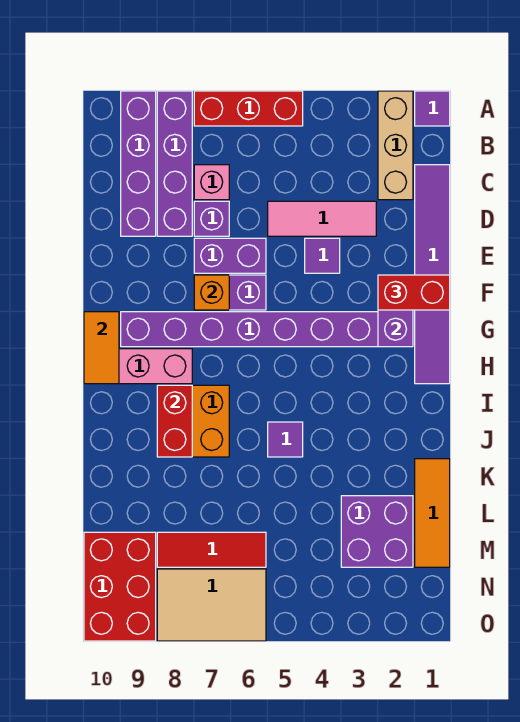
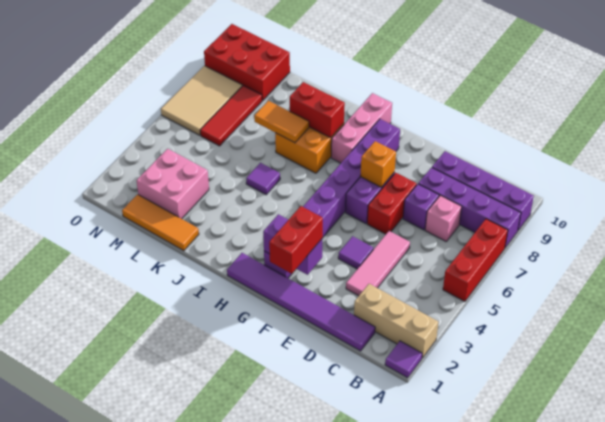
purple 1x2 brick [194,238,266,273] -> red 1x2 brick [367,173,417,234]
orange 1x2 tile [84,312,119,384] -> orange 1x2 tile moved to [254,101,309,143]
purple 2x2 brick [341,496,413,567] -> pink 2x2 brick [137,149,209,219]

